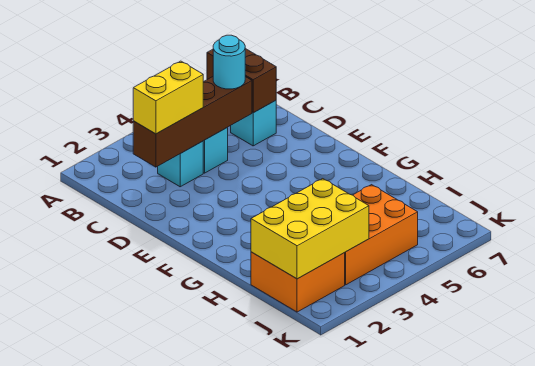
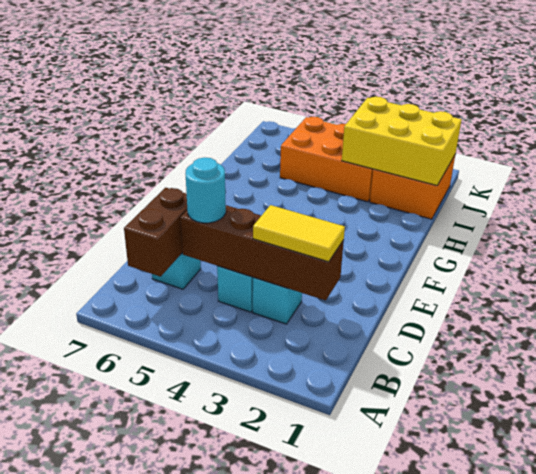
yellow 1x2 brick [133,61,203,134] -> yellow 1x2 tile [253,205,345,262]

